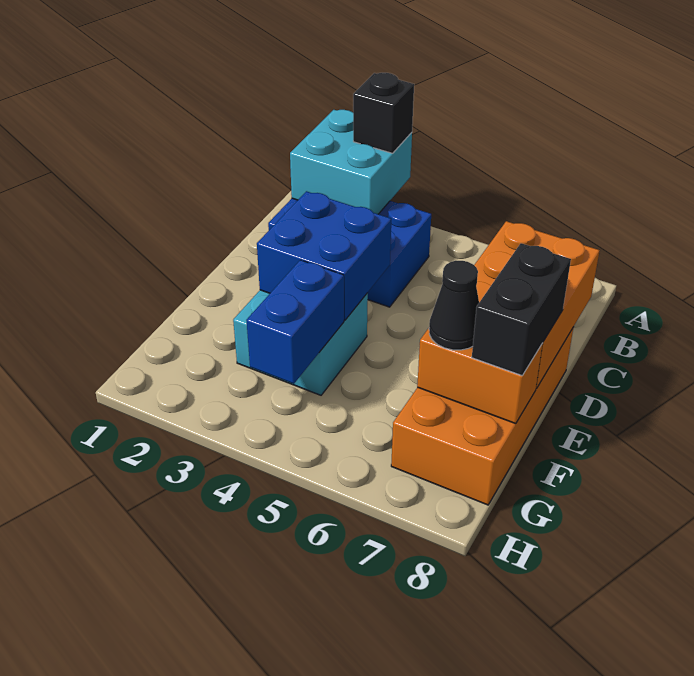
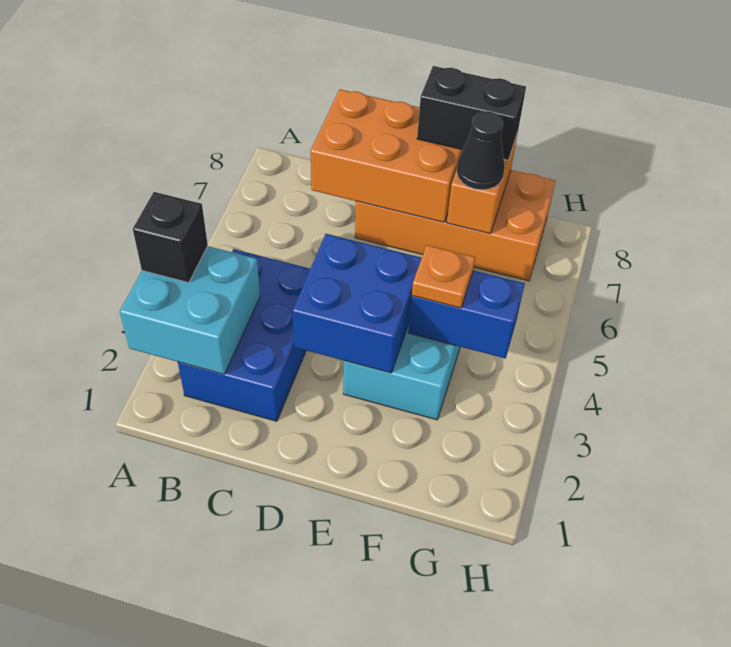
none -> orange 1x1 plate [412,245,475,308]

